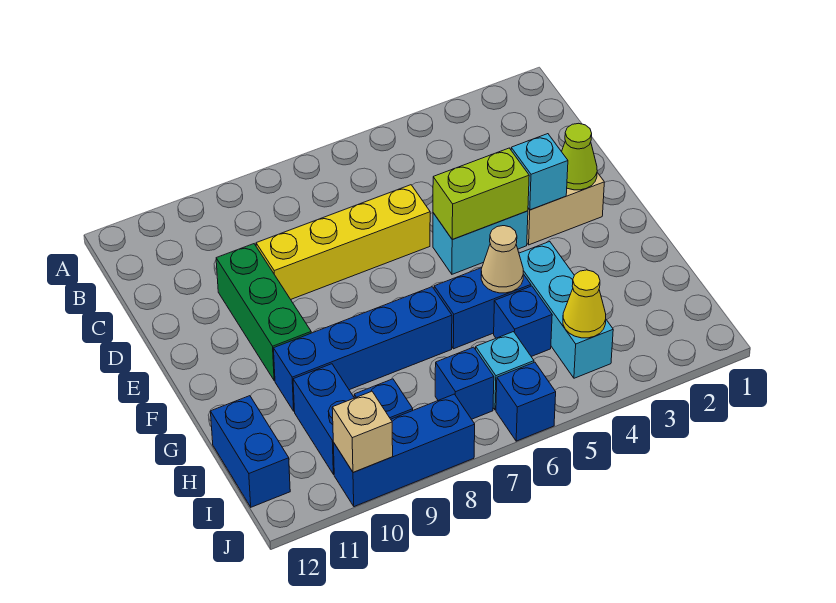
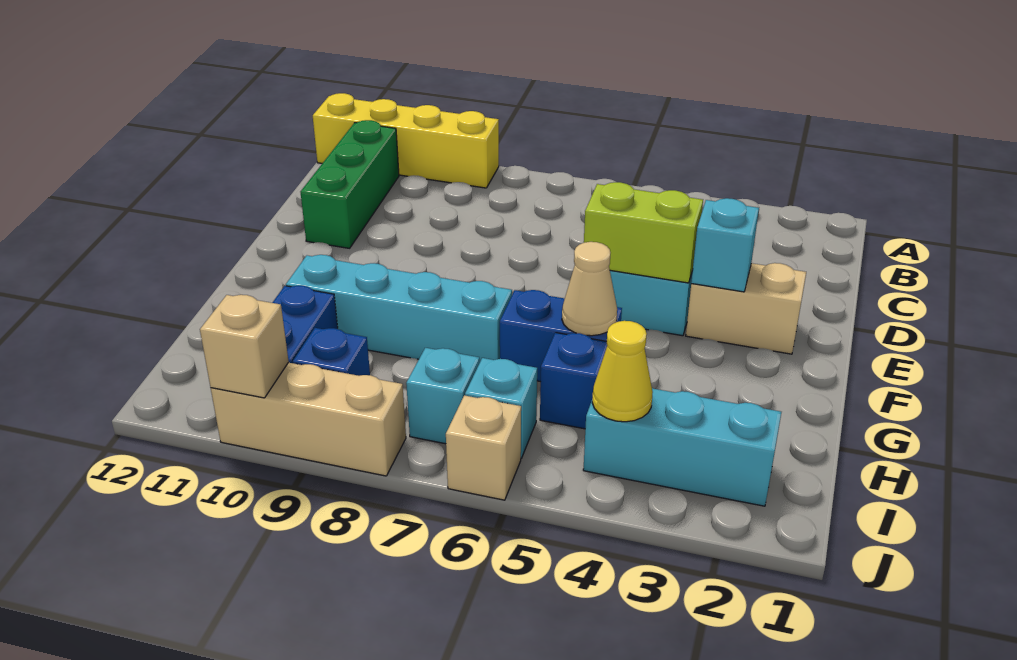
yellow 1x4 brick [256,185,430,299] -> yellow 1x4 brick moved to [313,93,499,188]
green 1x3 brick [216,244,311,381] -> green 1x3 brick moved to [301,120,399,248]
lime 1x1 cone [562,123,597,190] -> none
cyan 1x3 brick [519,242,613,378] -> cyan 1x3 brick turned to [583,388,781,506]
blue 1x4 brick [274,287,452,411] -> cyan 1x4 brick [286,255,512,363]
blue 1x2 brick [211,396,290,507] -> none
blue 1x1 brick [435,347,494,419] -> cyan 1x1 brick [406,348,479,444]
blue 1x1 brick [496,362,556,441] -> tan 1x1 brick [446,395,521,500]
blue 1x3 brick [333,394,475,507] -> tan 1x3 brick [211,363,406,476]

